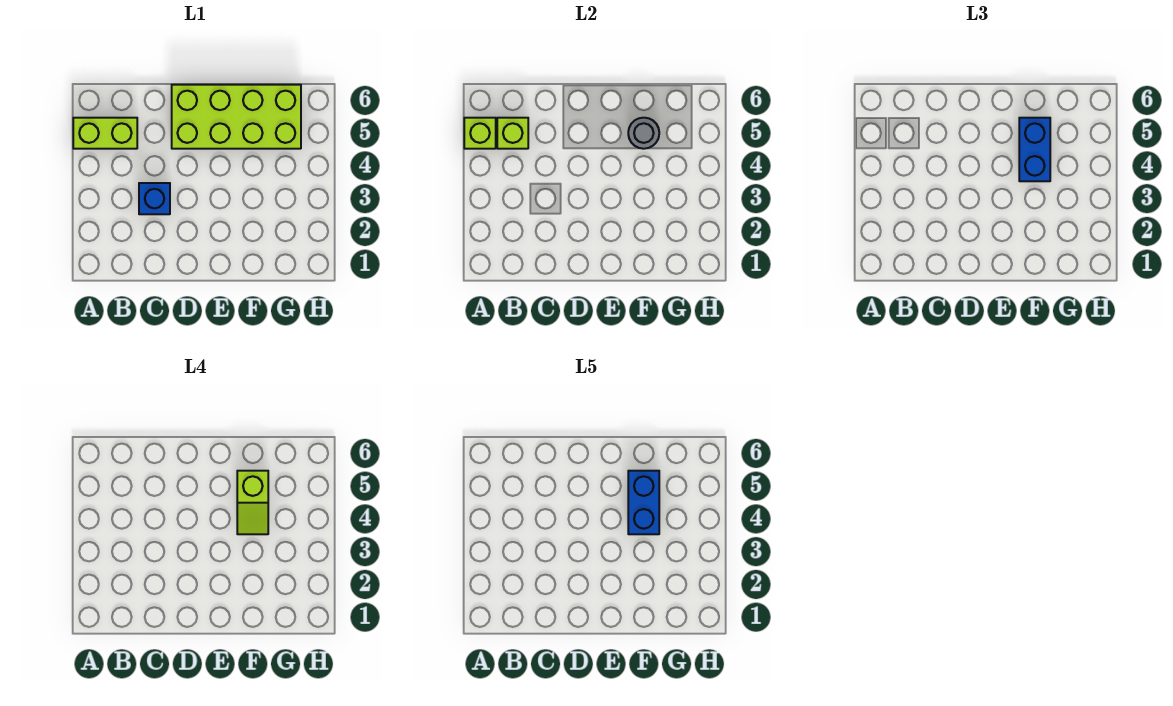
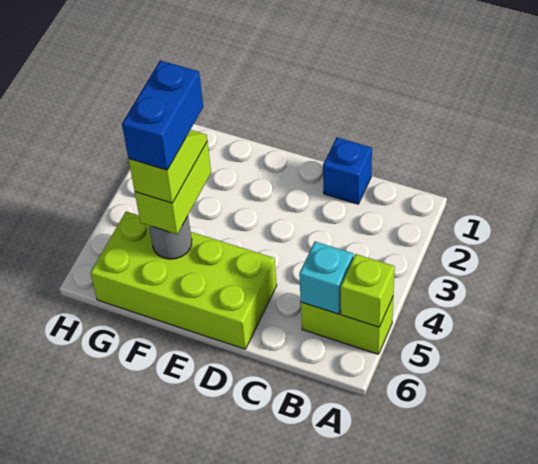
lime 1x1 brick [497,118,528,149] -> cyan 1x1 brick [299,242,353,314]
blue 1x1 brick [139,183,170,214] -> blue 1x1 brick moved to [323,138,372,204]
blue 1x2 brick [1019,118,1050,181] -> lime 1x2 brick [135,141,211,234]

